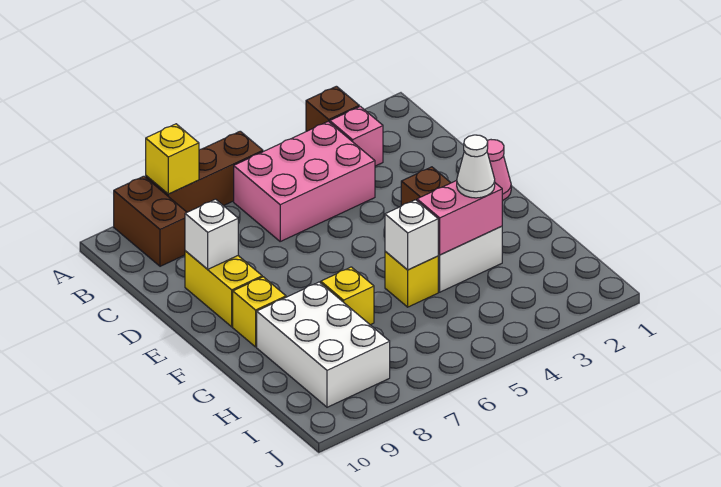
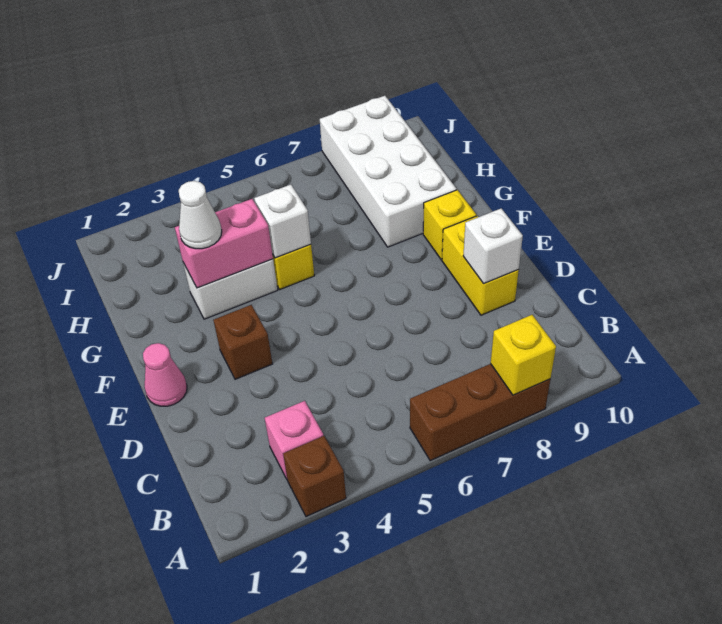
brown 1x2 brick [114,176,187,266] -> none
pink 2x3 brick [234,121,375,241] -> none
yellow 1x1 brick [321,267,374,325] -> none
white 2x3 brick [257,282,390,407] -> white 2x4 brick [320,96,456,247]

